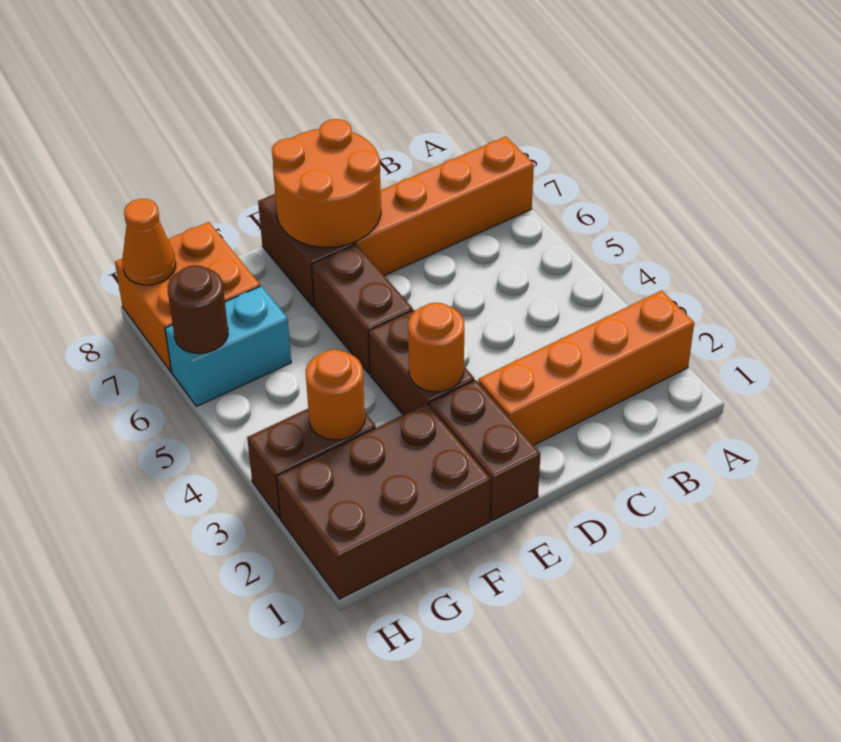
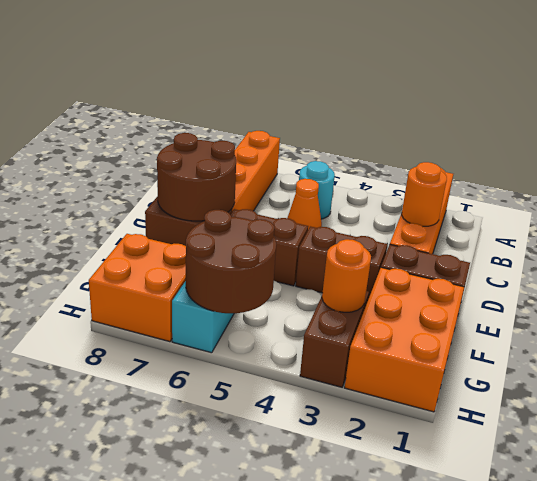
none -> cyan 1x1 round brick [299,161,335,219]
orange 2x2 round brick [272,119,381,247] -> brown 2x2 round brick [157,133,236,221]
orange 1x1 round brick [408,303,464,392] -> orange 1x1 round brick moved to [402,162,447,226]
brown 2x3 brick [276,404,491,599] -> orange 2x3 brick [345,268,464,412]
brown 1x1 round brick [168,265,228,353] -> brown 2x2 round brick [186,210,276,313]
orange 1x1 cone [122,199,176,285] -> orange 1x1 cone moved to [288,179,322,230]

